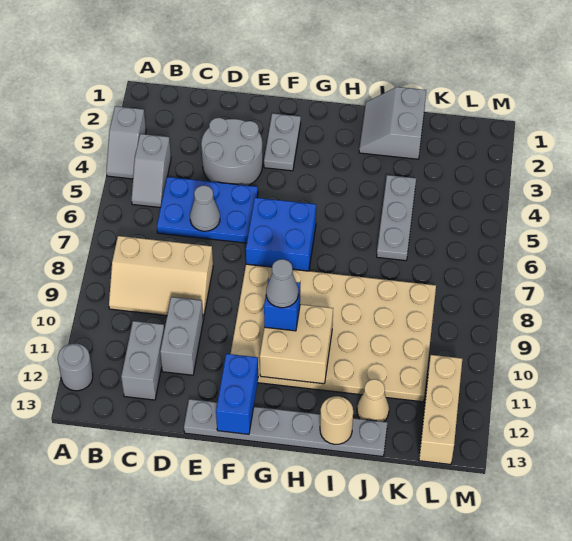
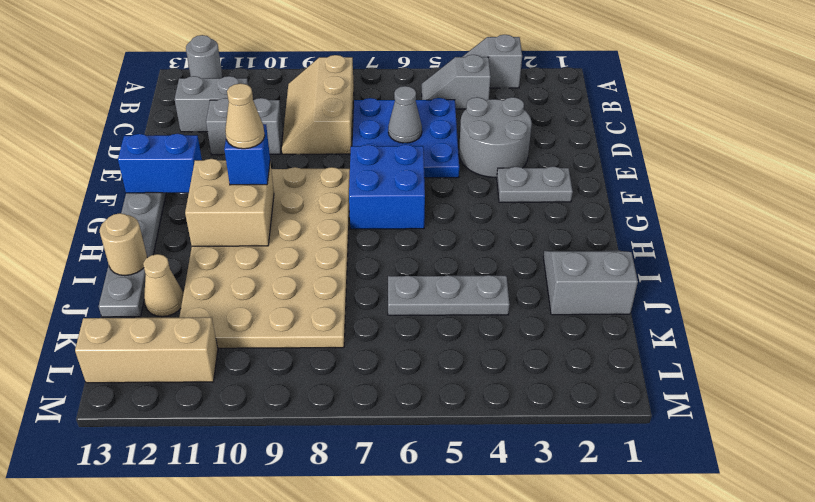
blue 2x3 plate [157,177,258,243] -> blue 3x3 plate [353,98,459,178]
grey 1x1 cone [266,259,298,308] -> tan 1x1 cone [225,83,265,149]

